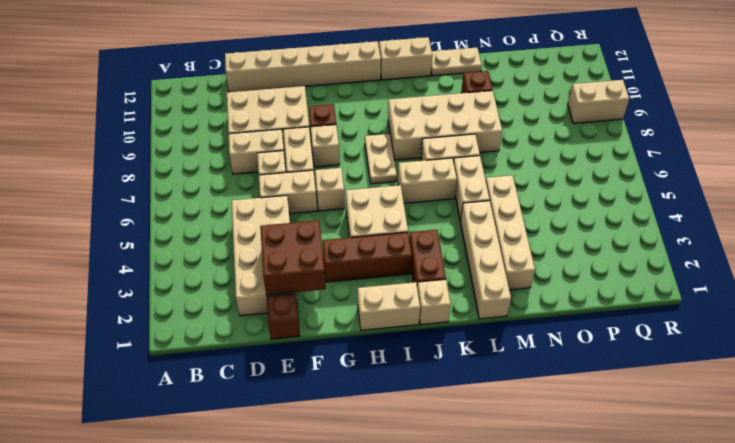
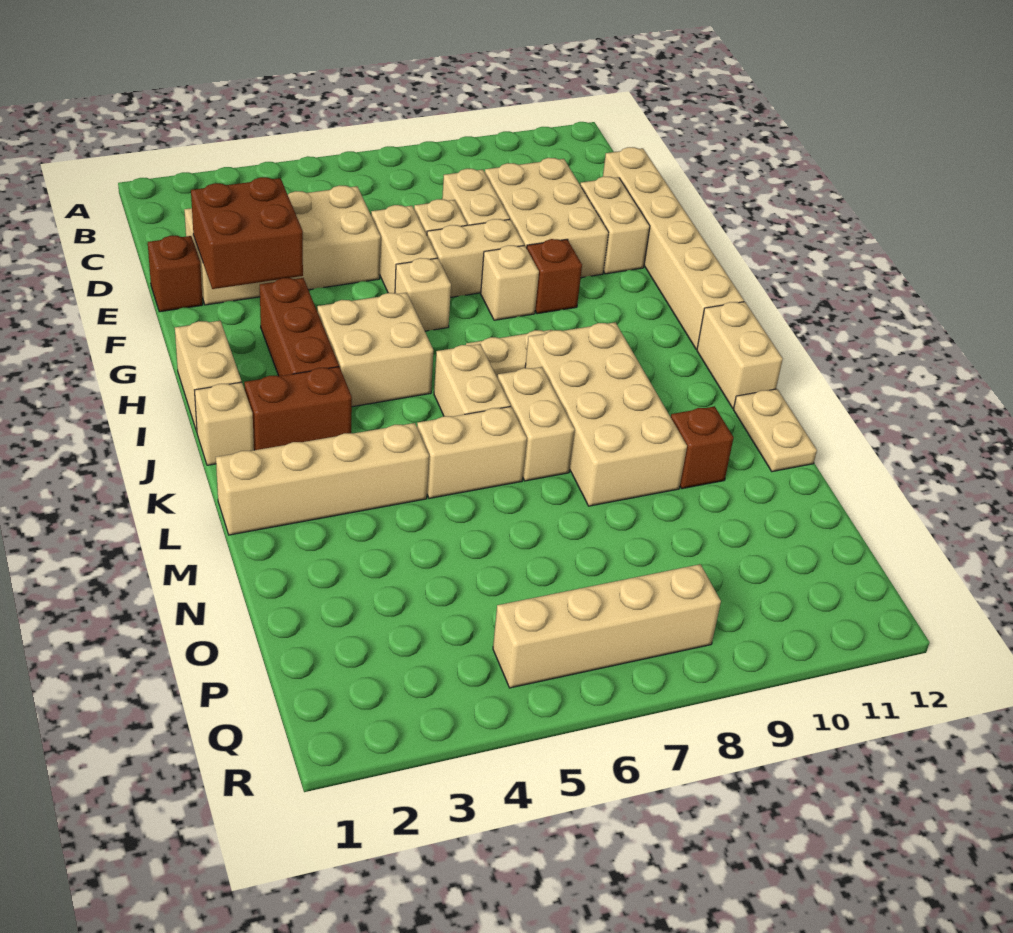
tan 1x4 brick [486,175,535,290] -> tan 1x4 brick moved to [493,564,721,688]
tan 1x2 brick [568,80,629,123] -> tan 1x2 brick moved to [580,176,650,274]

